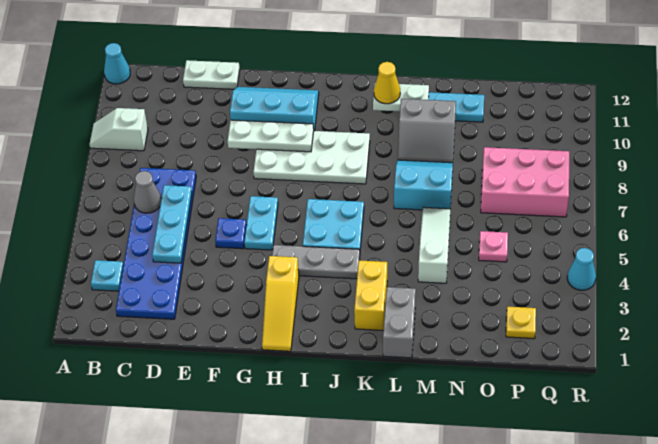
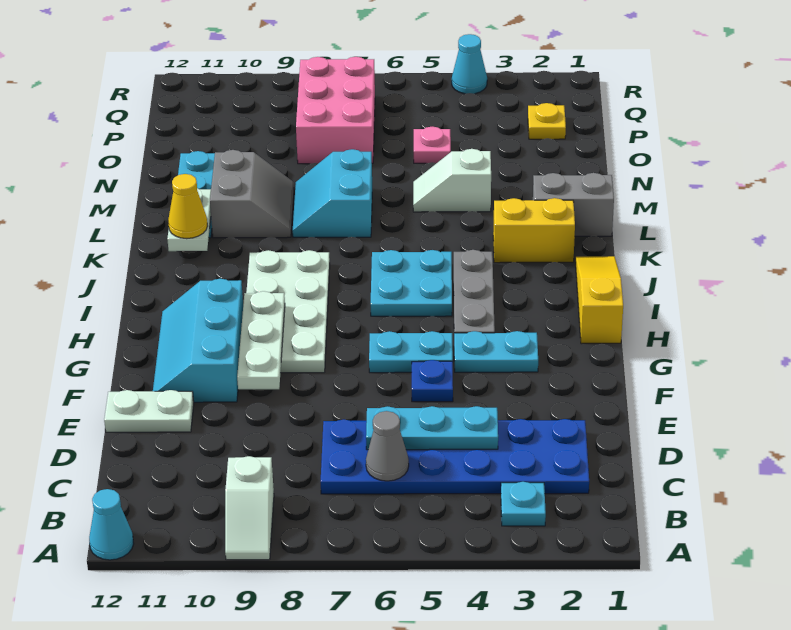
white 1x2 plate [183,60,240,89] -> white 1x2 plate turned to [104,390,194,432]
none -> cyan 1x2 plate [454,331,538,372]
yellow 1x3 slope [262,256,299,351] -> yellow 1x3 slope turned to [576,256,623,344]
white 1x3 slope [418,207,450,283] -> white 1x2 slope [413,149,491,212]

